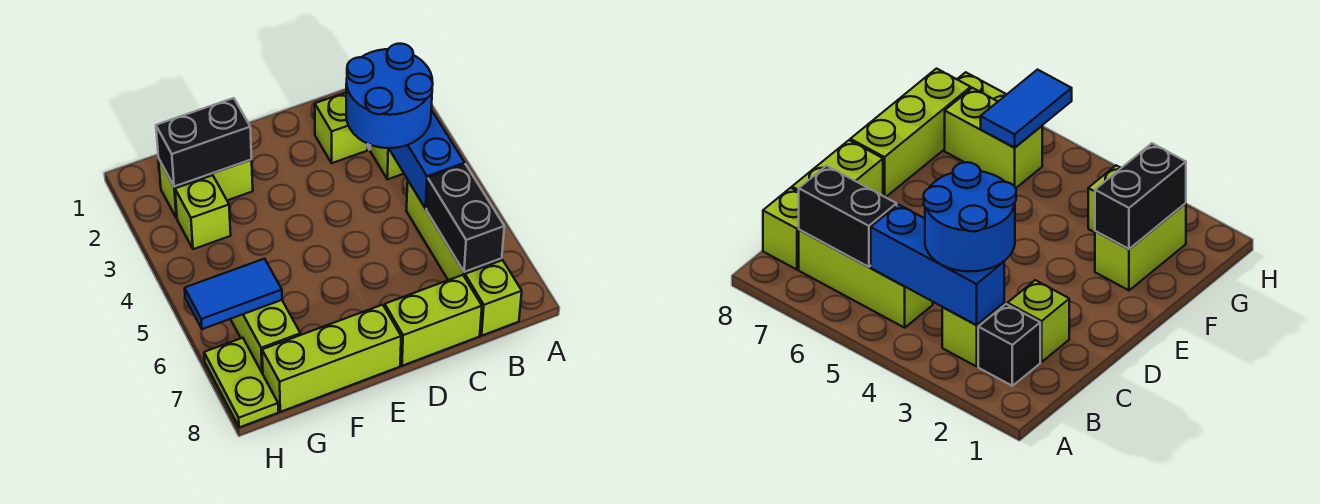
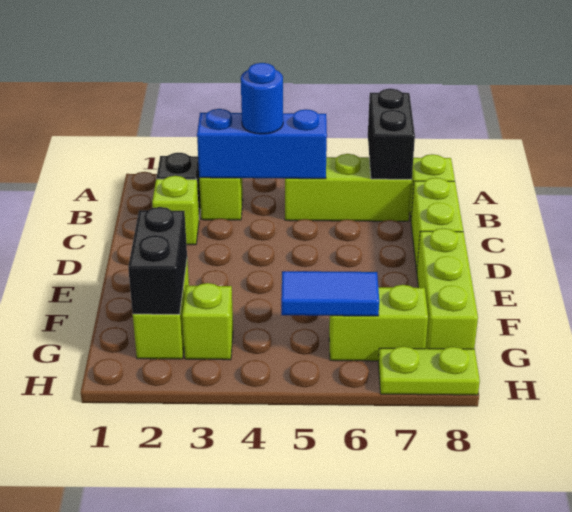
blue 2x2 round brick [346,44,433,148] -> blue 1x1 round brick [241,63,283,134]
black 1x2 brick [426,164,504,272] -> black 1x2 brick turned to [368,89,415,180]
blue 1x2 tile [185,259,282,329] -> blue 1x2 tile turned to [281,271,379,316]

